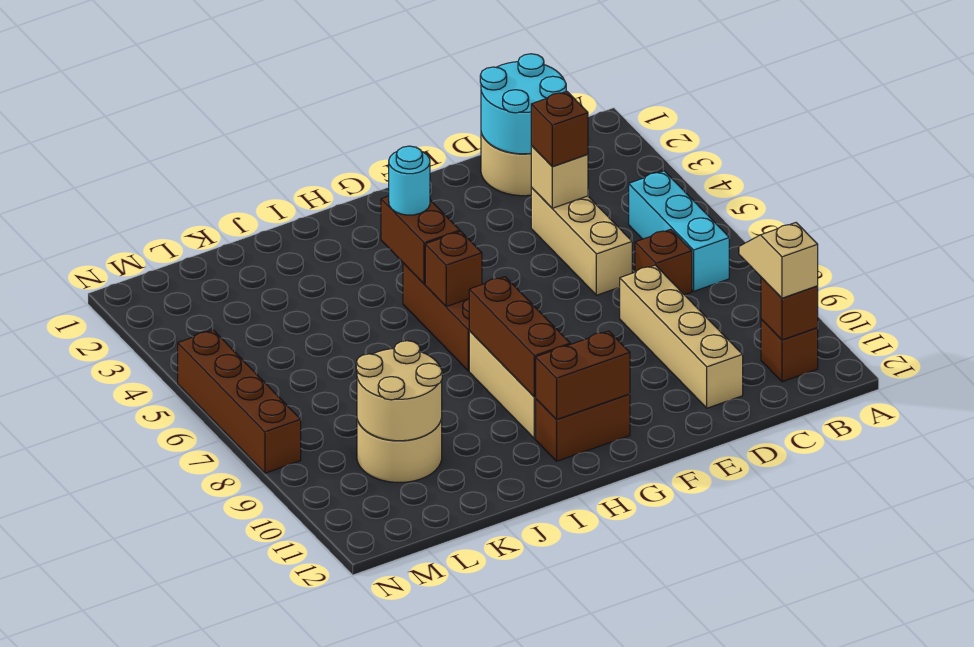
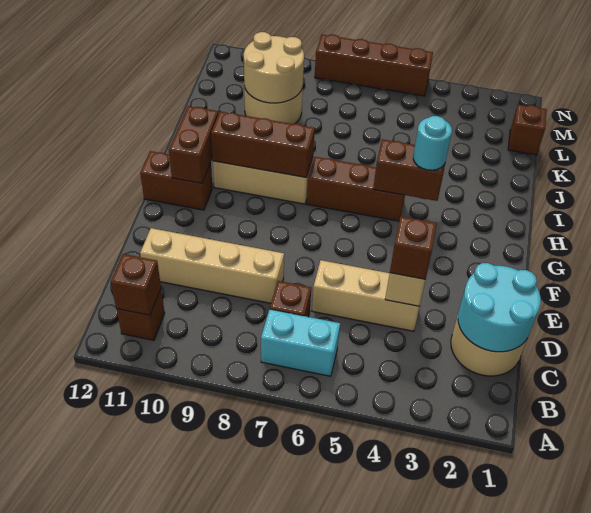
cyan 1x3 brick [629,171,729,291] -> cyan 1x2 brick [261,309,340,376]
tan 1x2 slope [739,223,818,298] -> none
brown 1x2 brick [536,394,630,461] -> brown 1x2 brick turned to [140,151,213,210]
brown 1x1 brick [425,231,482,307] -> brown 1x1 brick moved to [508,105,547,155]

